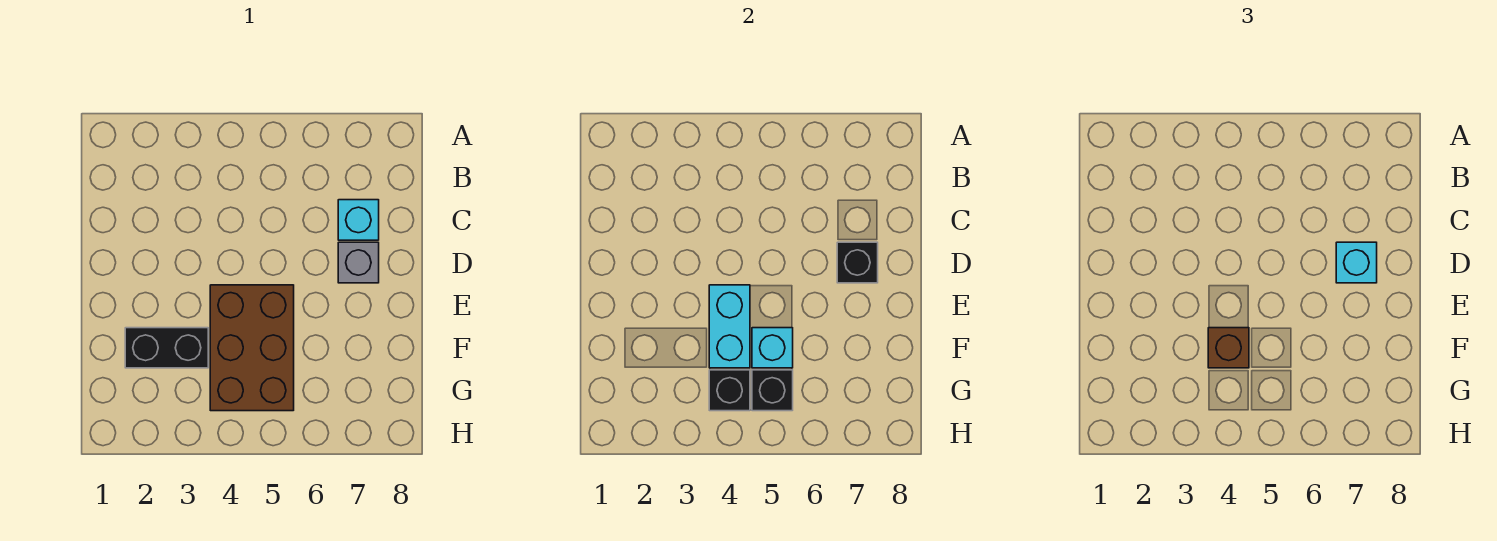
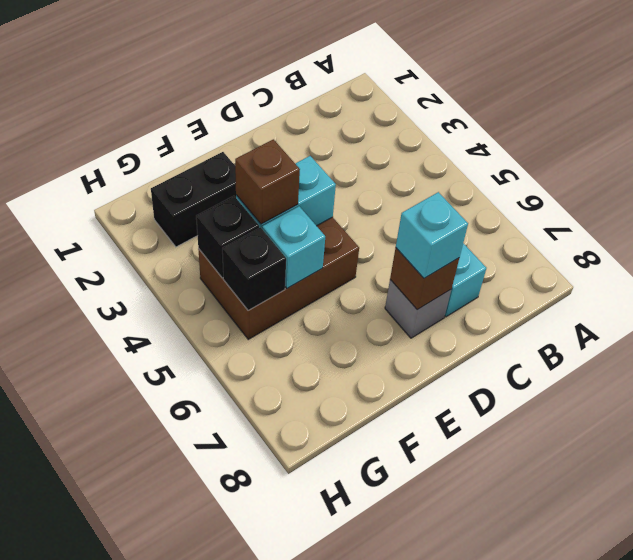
black 1x1 brick [837,242,878,283] -> brown 1x1 brick [390,248,459,310]
black 1x2 brick [125,328,208,368] -> black 1x2 brick turned to [151,152,236,247]

